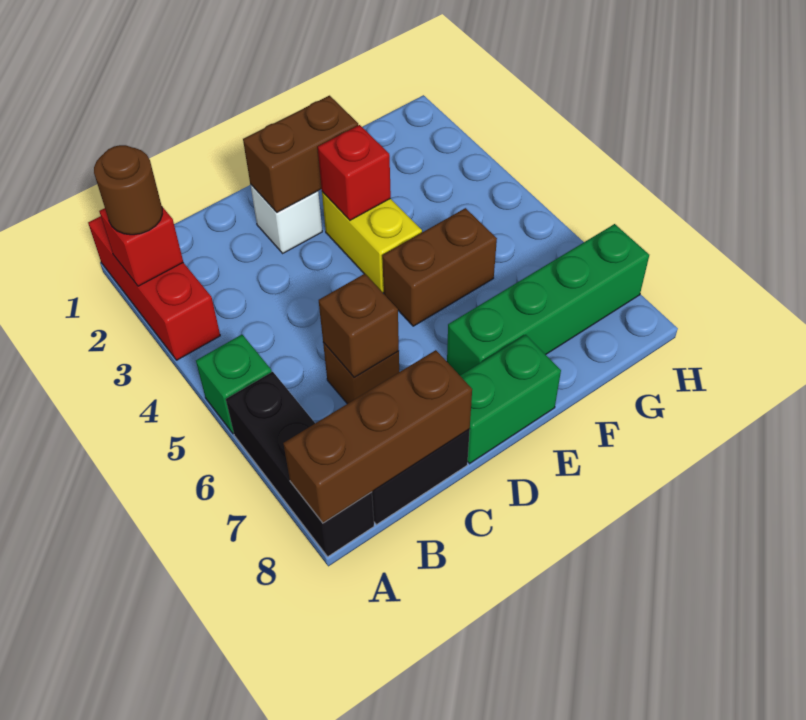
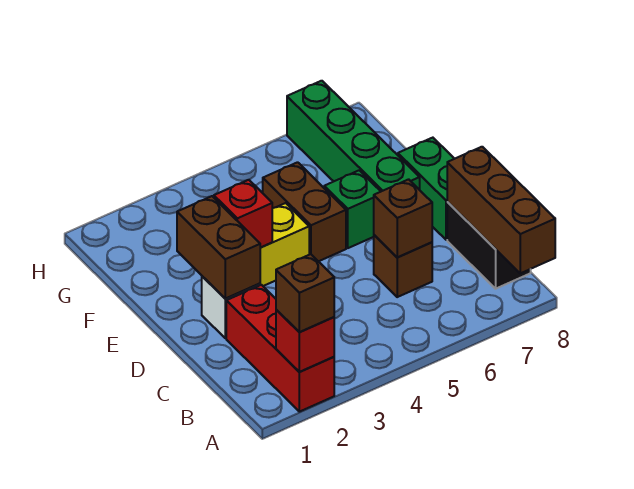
red 1x3 brick [88,216,220,360] -> red 1x3 brick turned to [226,285,334,412]
brown 1x1 round brick [94,145,163,235] -> brown 1x1 brick [276,254,334,332]
green 1x1 brick [196,335,272,434] -> green 1x1 brick moved to [324,170,381,248]
black 1x3 brick [226,372,374,556] -> none

